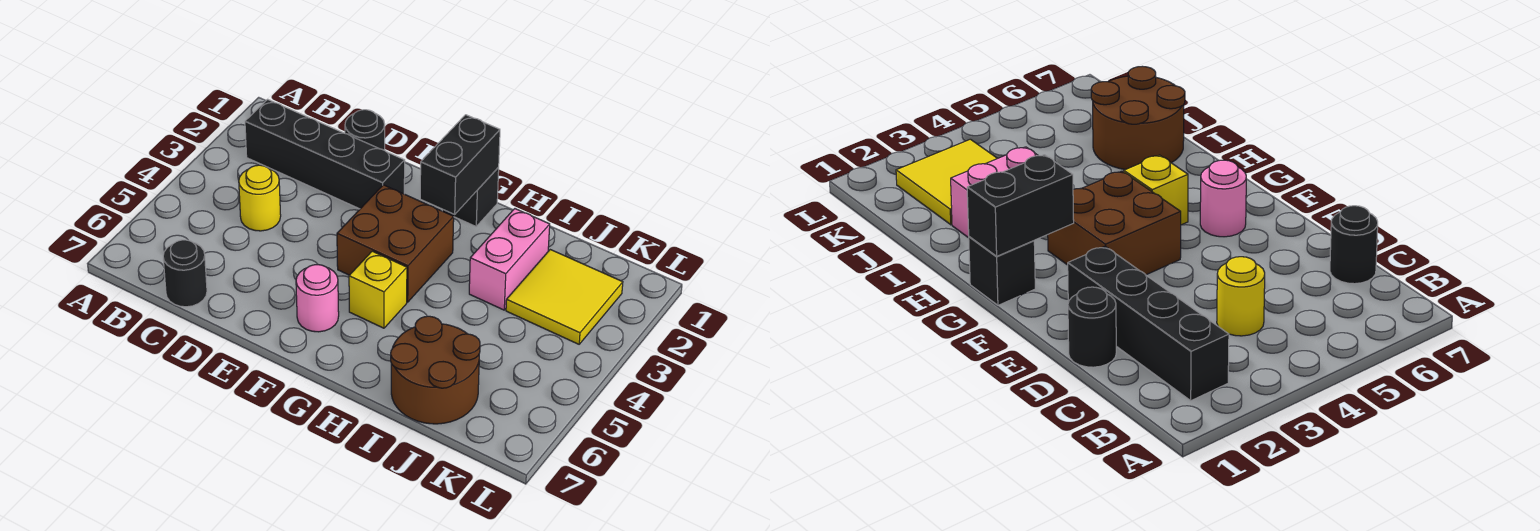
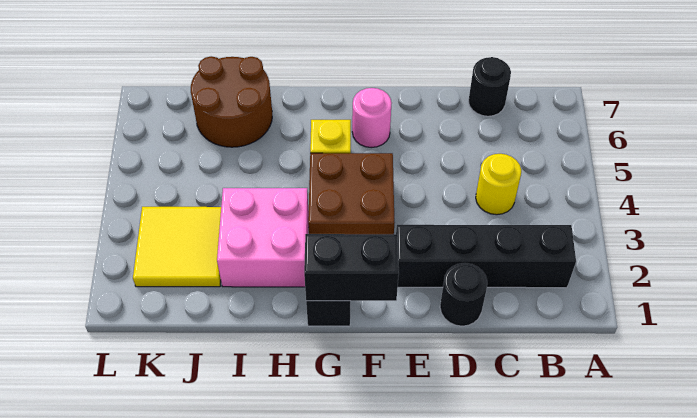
black 1x2 brick [420,115,500,214] -> black 1x2 brick turned to [304,234,399,301]
pink 1x2 brick [469,209,550,310] -> pink 2x2 brick [217,188,309,287]

